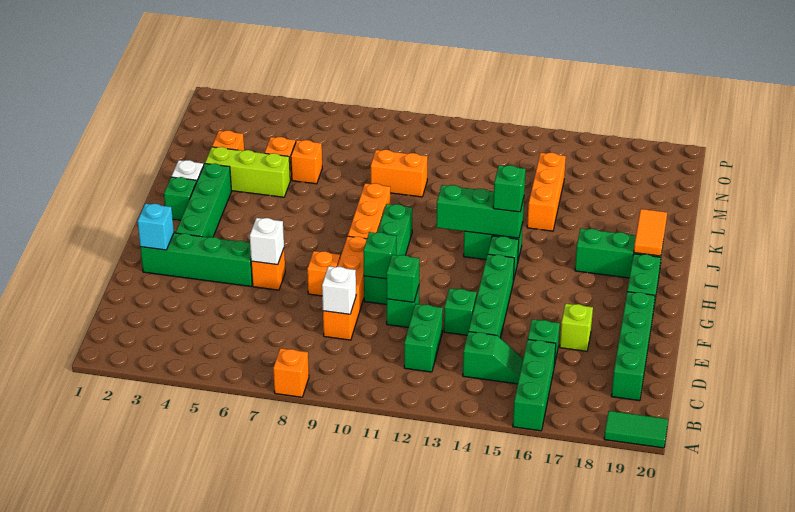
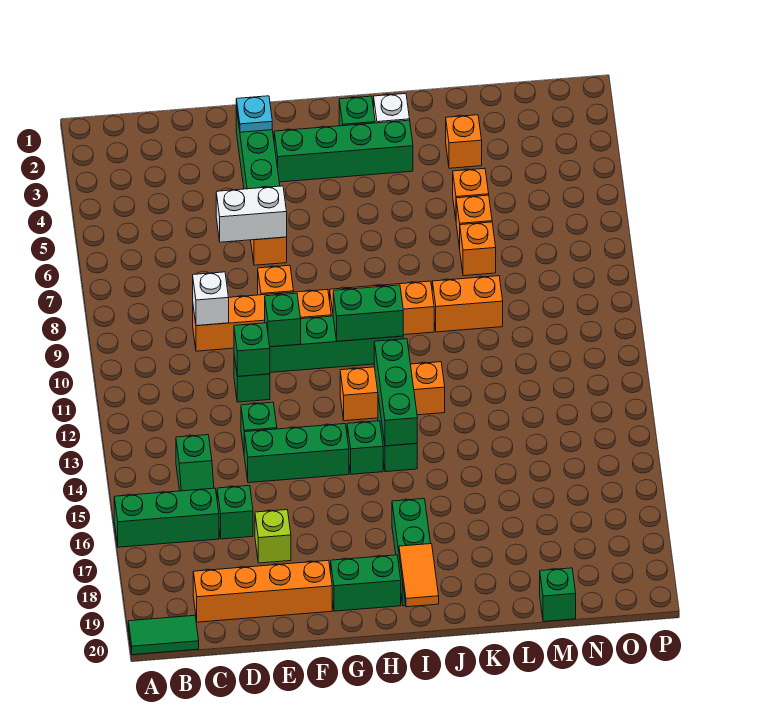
orange 1x1 brick [273,348,309,397] -> orange 1x1 brick moved to [460,222,496,276]
green 1x2 tile [604,411,668,448] -> green 1x2 tile turned to [128,615,199,655]
green 1x2 brick [404,304,443,372] -> green 1x2 brick moved to [333,285,403,341]
green 1x4 brick [611,292,655,401] -> orange 1x4 brick [193,560,332,622]
green 1x4 brick [469,254,514,338] -> green 1x3 brick [244,424,349,483]
cyan 1x1 brick [138,204,174,250] -> cyan 1x1 plate [236,96,272,132]
white 1x1 brick [250,218,284,265] -> white 1x2 brick [216,186,287,242]
green 1x1 brick [493,165,526,212] -> green 1x1 brick moved to [540,568,576,622]
orange 1x2 tile [634,209,667,256] -> orange 1x2 tile turned to [399,544,439,607]
lime 1x3 brick [205,147,290,197] -> none
orange 1x3 brick [527,153,566,231] -> orange 1x3 brick moved to [340,362,445,421]
orange 1x2 brick [371,150,428,197] -> orange 1x2 brick turned to [432,276,503,332]

